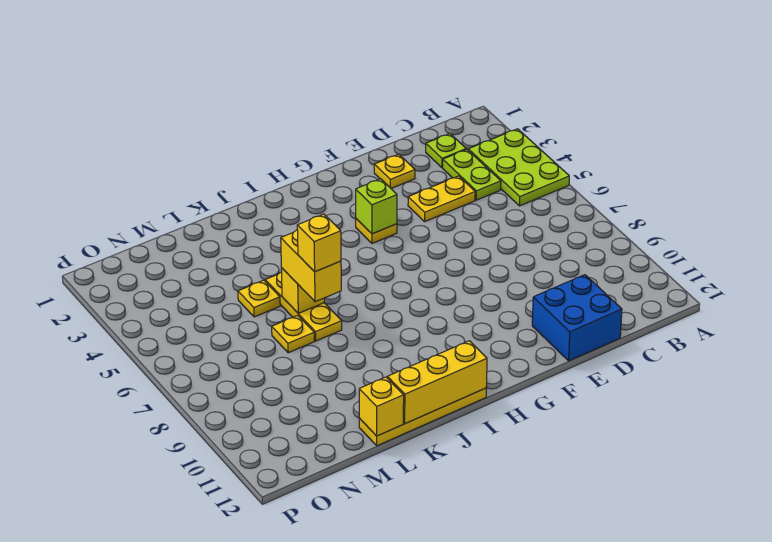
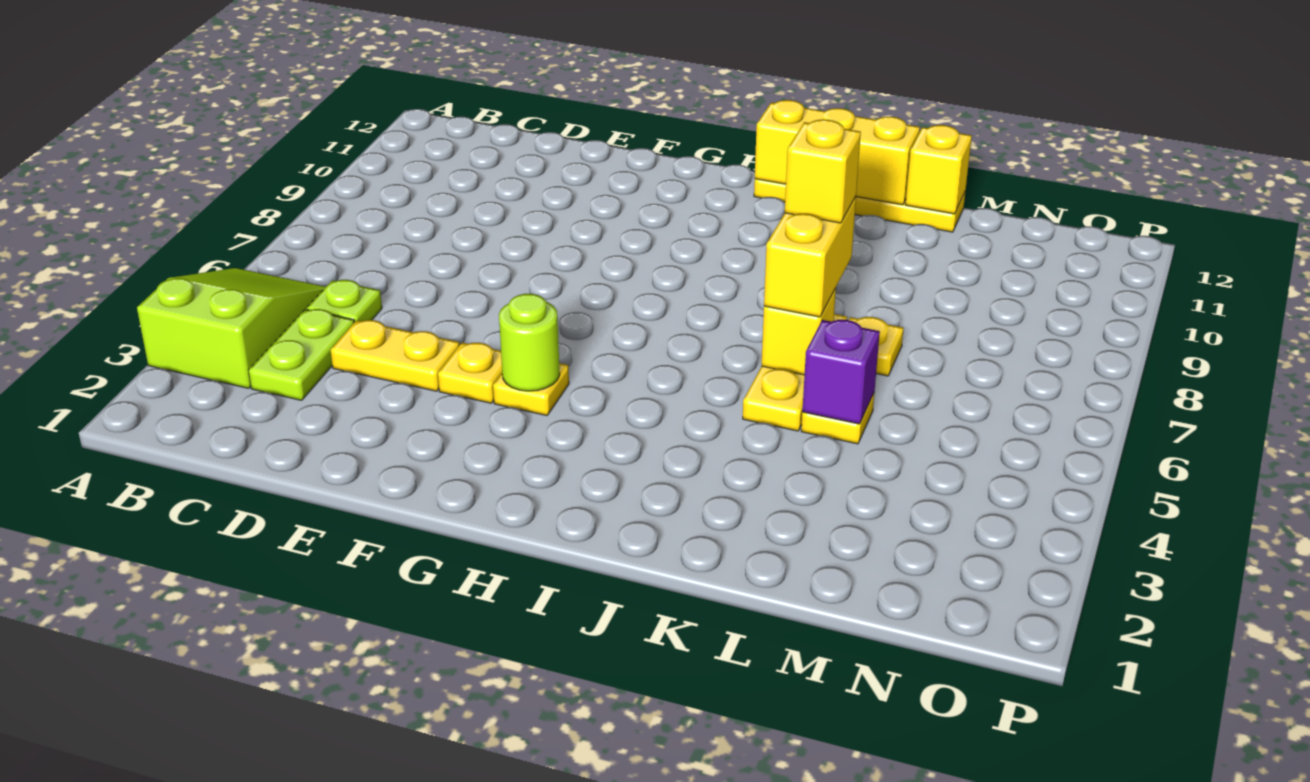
lime 2x3 plate [468,129,569,206] -> lime 2x3 slope [137,268,326,388]
lime 1x1 plate [426,134,466,168] -> lime 1x1 plate moved to [307,280,382,322]
blue 2x2 brick [532,275,622,361] -> none
yellow 1x1 plate [374,154,415,188] -> yellow 1x1 plate moved to [438,343,502,403]
lime 1x1 brick [356,179,397,234] -> lime 1x1 round brick [499,294,560,391]
none -> purple 1x1 brick [802,320,880,424]

